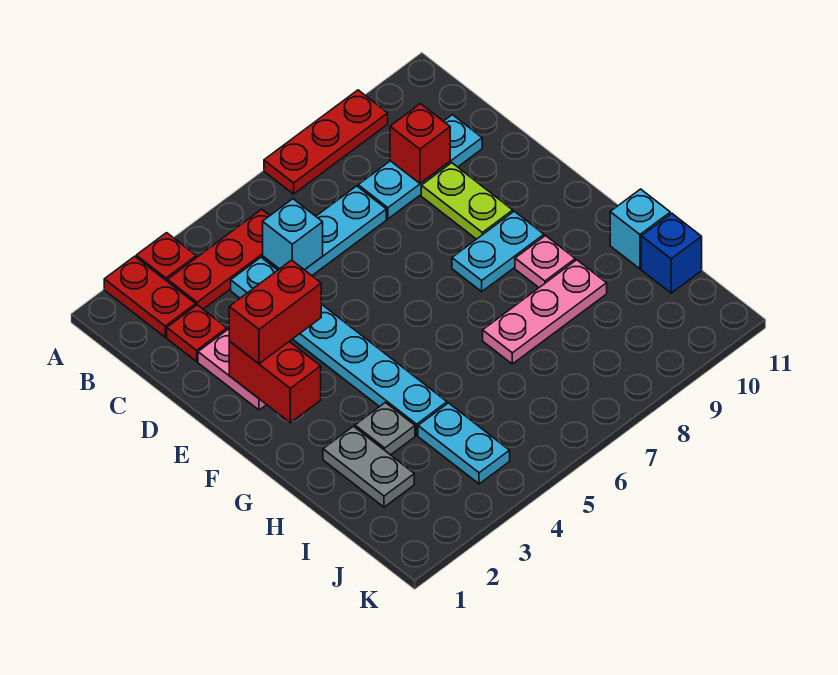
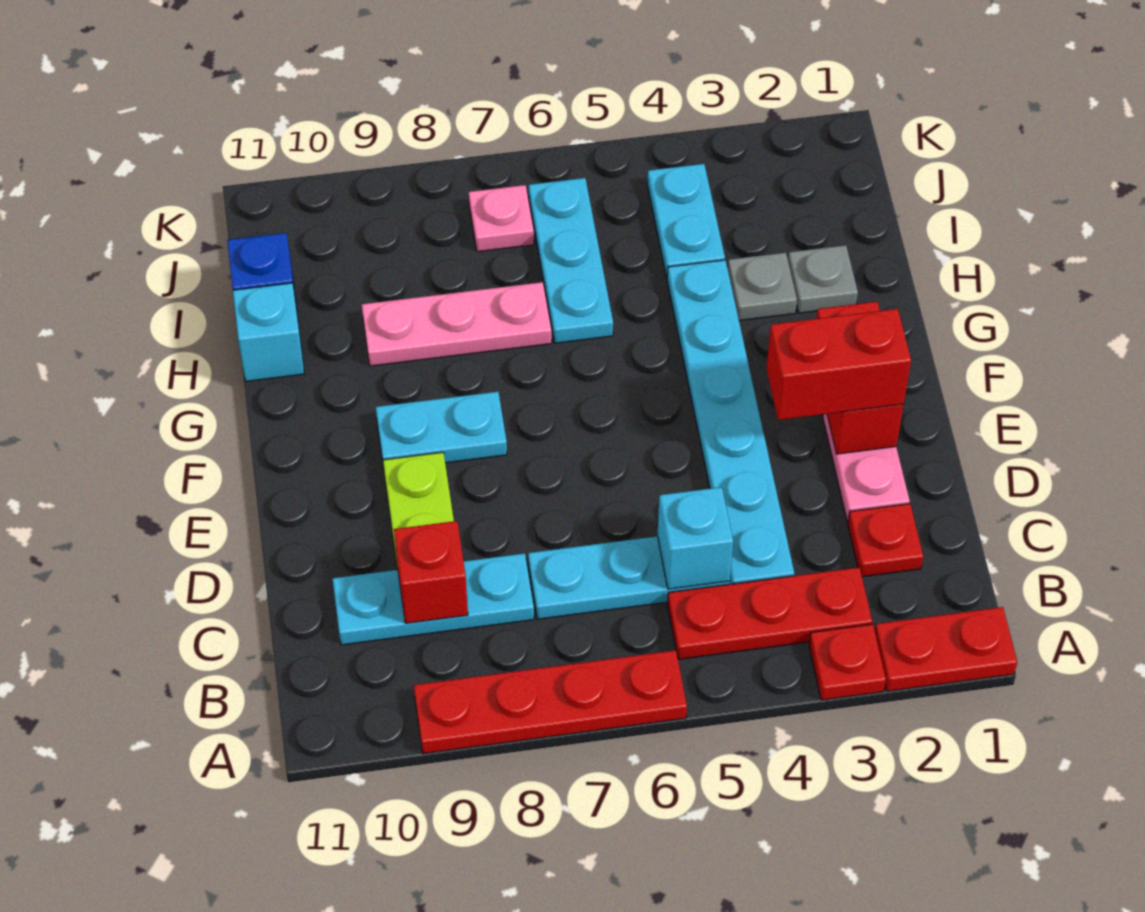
red 1x2 plate [104,256,196,337] -> red 1x2 plate turned to [875,607,1017,691]
red 1x3 plate [264,90,388,194] -> red 1x4 plate [414,650,687,754]
pink 1x1 plate [515,236,575,287] -> pink 1x1 plate moved to [469,185,534,252]
grey 1x2 plate [323,426,414,507] -> grey 1x1 plate [788,245,858,313]
none -> cyan 1x3 plate [529,178,613,343]

